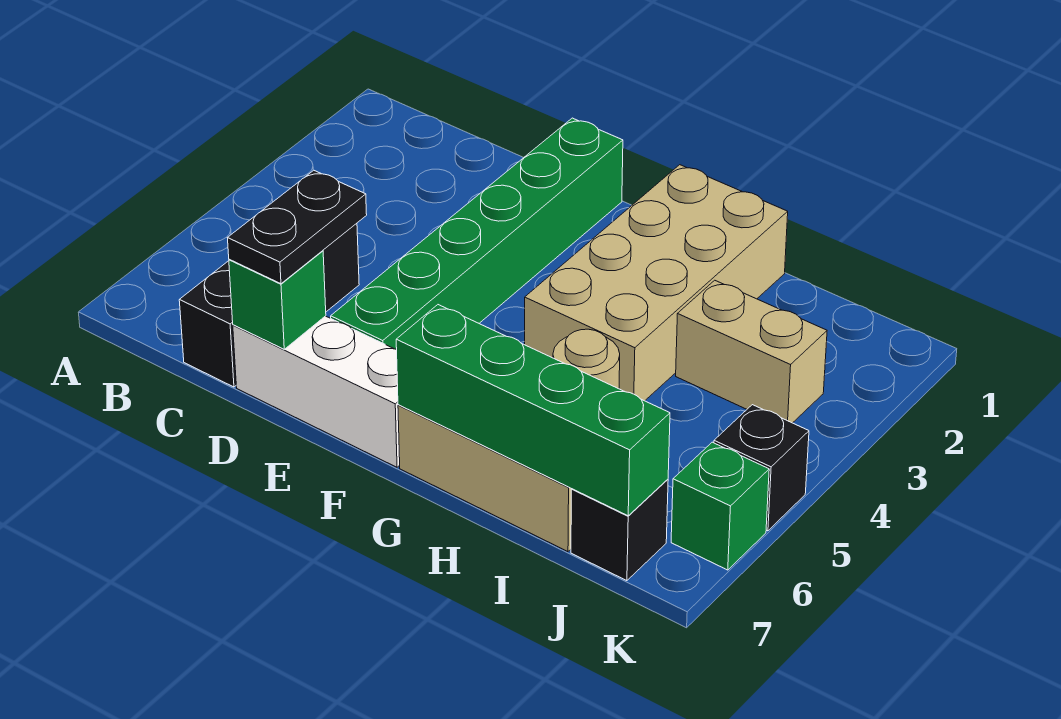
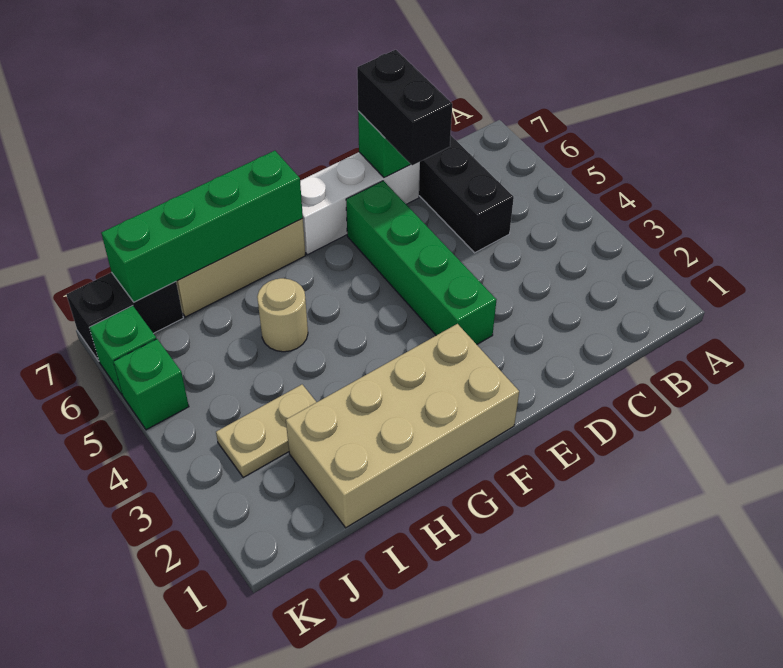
black 1x2 plate [228,170,367,284] -> black 1x2 brick [357,50,452,165]
green 1x6 brick [331,118,623,349] -> green 1x4 brick [346,181,496,344]
tan 2x4 brick [525,165,788,401] -> tan 2x4 brick turned to [286,324,519,528]
tan 1x2 brick [676,280,827,423] -> tan 1x2 plate [216,385,316,478]
black 1x1 brick [571,479,668,581] -> black 1x2 brick [66,272,183,361]
black 1x1 brick [714,405,809,531] -> green 1x1 brick [113,339,189,430]

